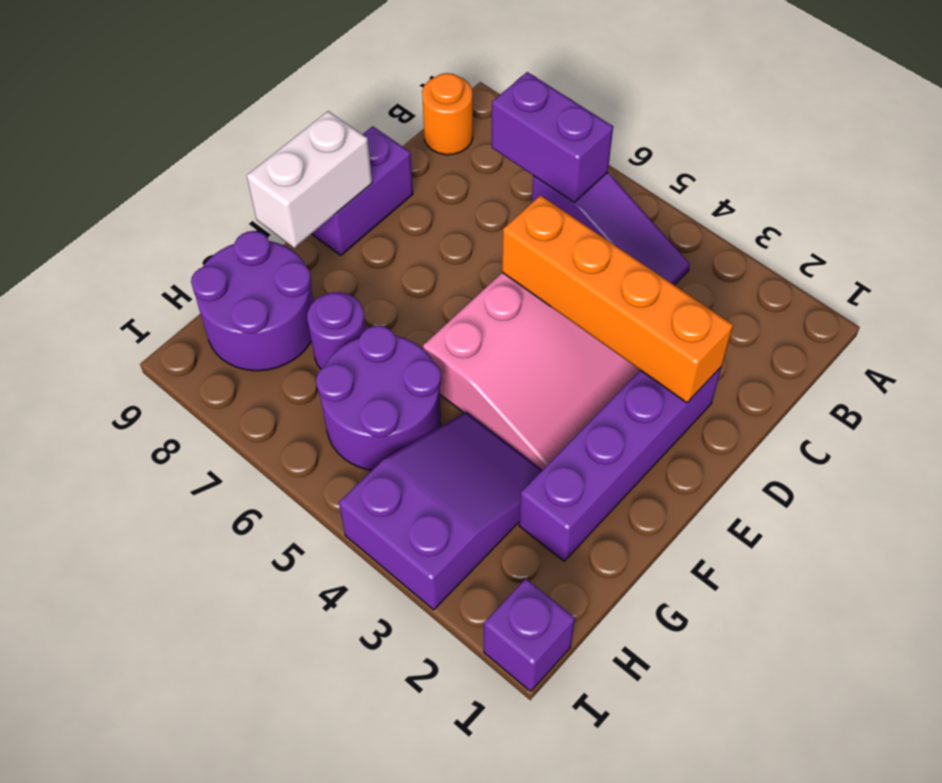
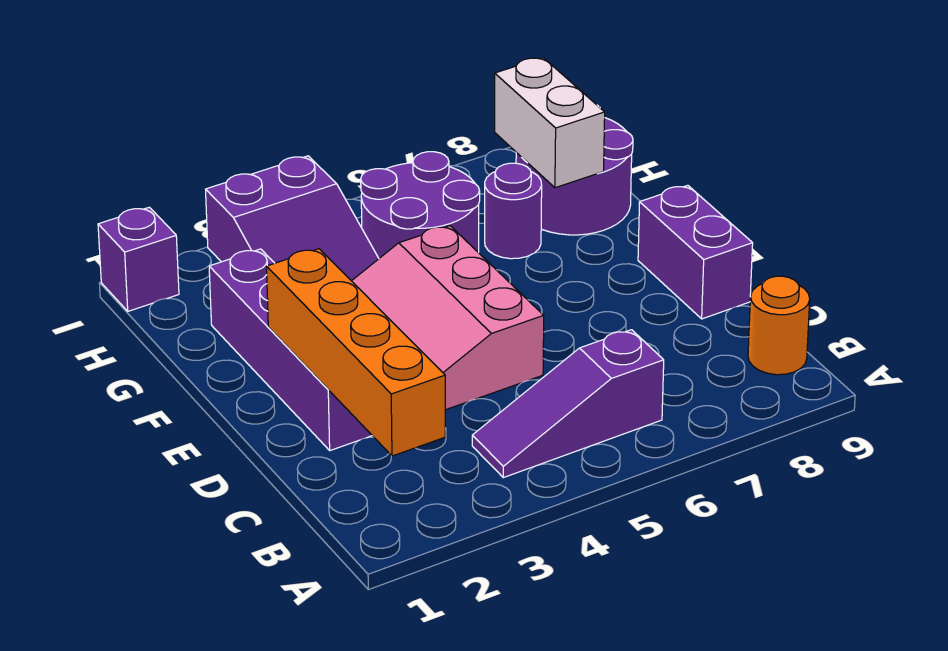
purple 1x2 brick [492,72,613,202] -> none
orange 1x4 brick [502,195,733,403] -> orange 1x4 brick turned to [266,249,445,456]
white 1x2 brick [247,111,372,248] -> white 1x2 brick moved to [495,58,605,188]

